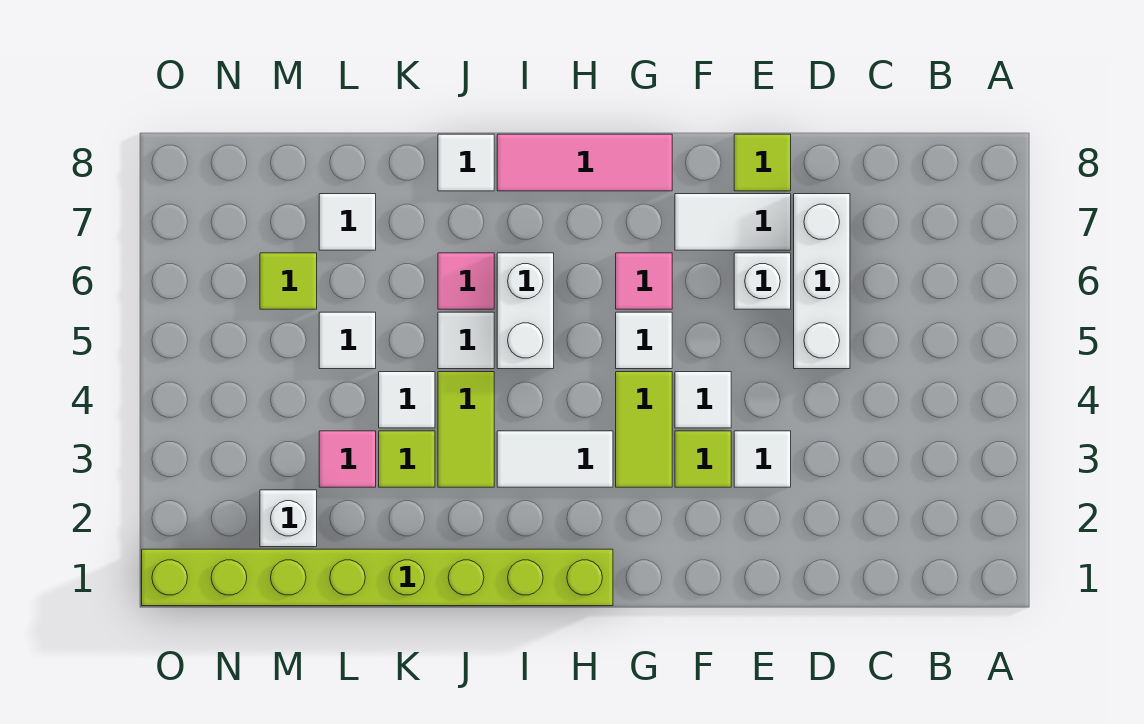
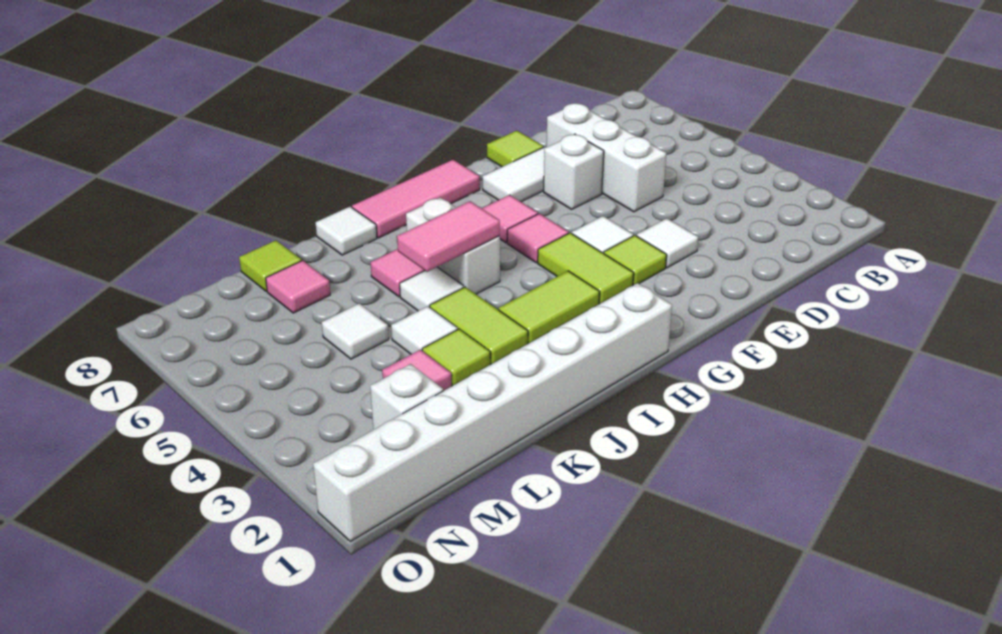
white 1x1 tile [616,312,672,369] -> pink 1x1 tile [507,214,569,263]
lime 1x8 brick [142,549,613,606] -> white 1x8 brick [313,283,672,541]
white 1x2 tile [497,431,613,487] -> lime 1x2 tile [499,271,600,344]
none -> pink 1x2 tile [397,201,500,272]
white 1x1 tile [319,194,376,250] -> pink 1x1 tile [266,260,330,313]
lime 1x1 tile [260,253,317,309] -> lime 1x1 tile moved to [239,240,302,291]

